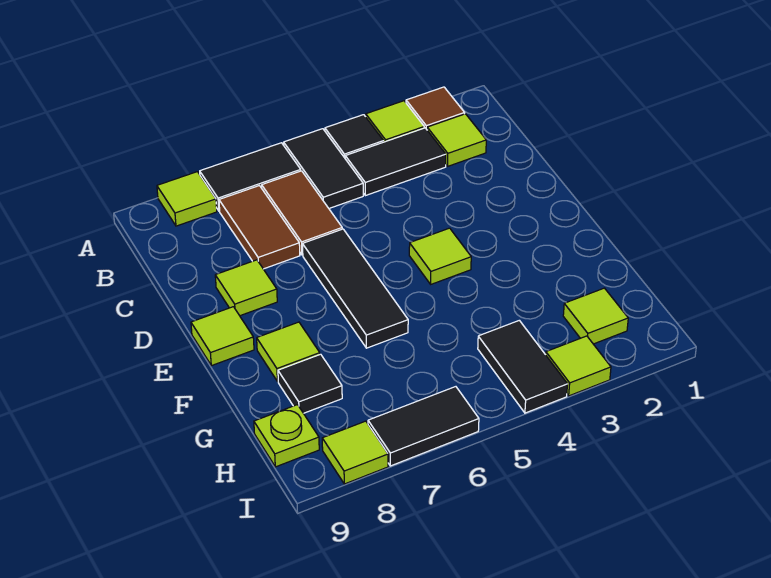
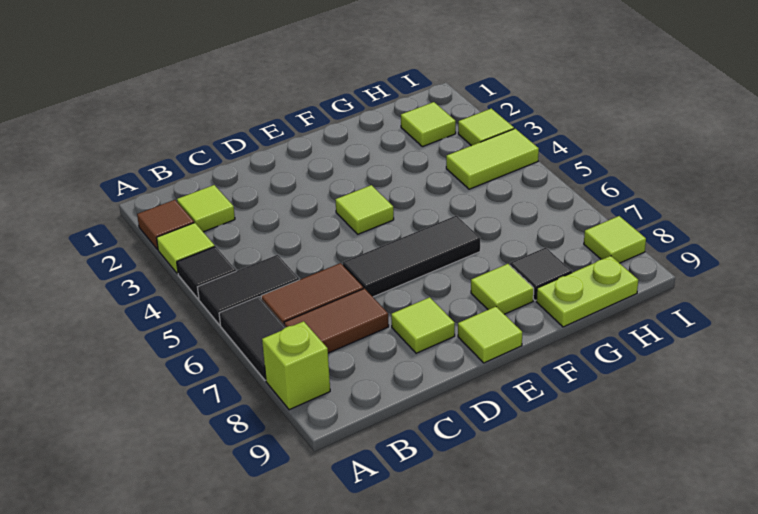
lime 1x1 tile [157,172,217,226] -> lime 1x1 brick [262,321,330,410]
black 1x2 tile [345,128,446,196] -> none
black 1x2 tile [478,320,567,413] -> lime 1x2 tile [446,129,539,189]
lime 1x1 plate [254,405,319,467] -> lime 1x2 plate [536,256,638,327]
black 1x2 tile [368,387,479,466] -> none

